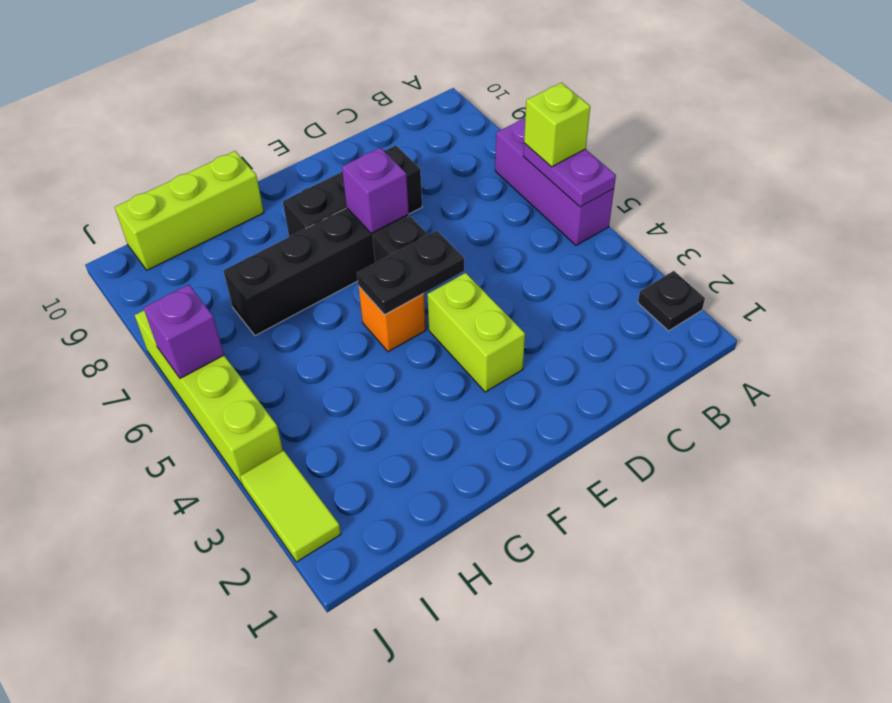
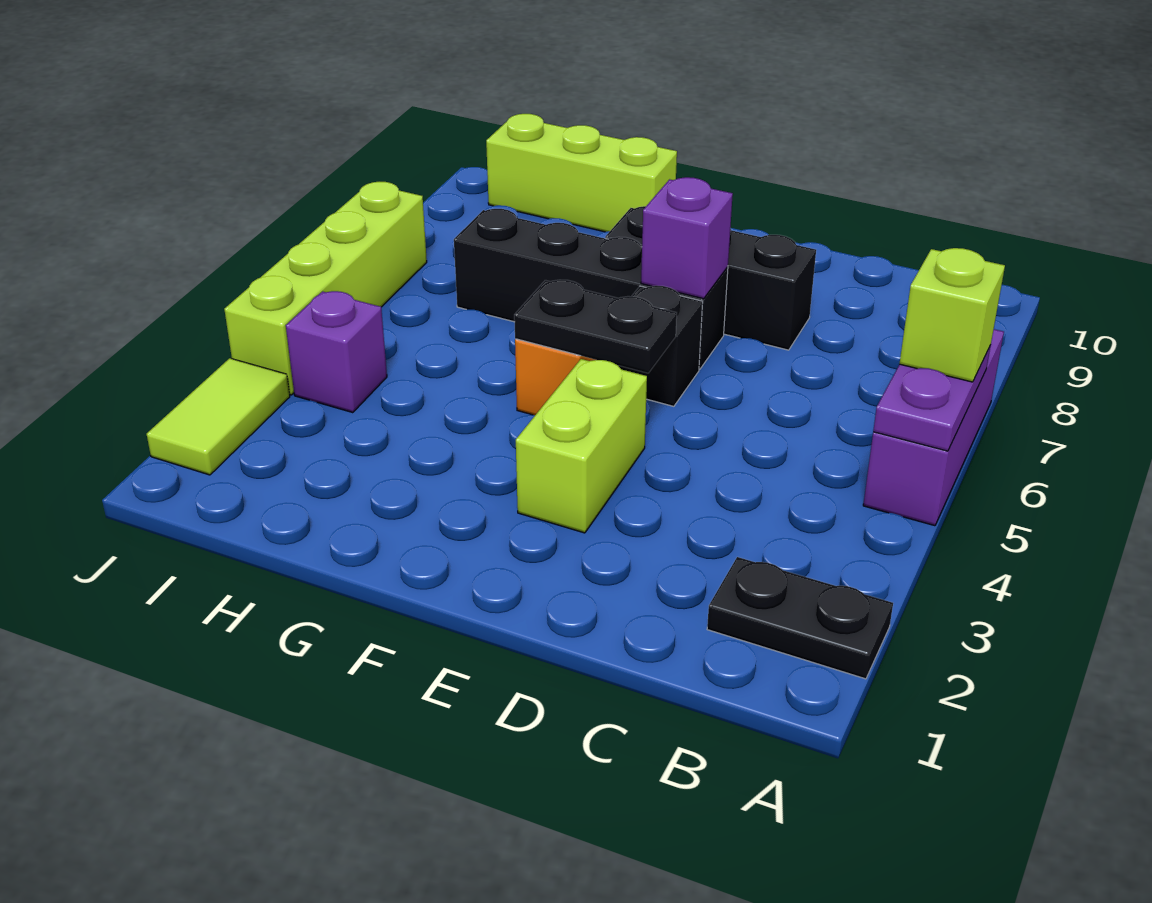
black 1x1 plate [638,271,705,331] -> black 1x2 plate [707,557,893,679]
purple 1x1 brick [144,285,224,378] -> purple 1x1 brick moved to [286,291,387,413]

